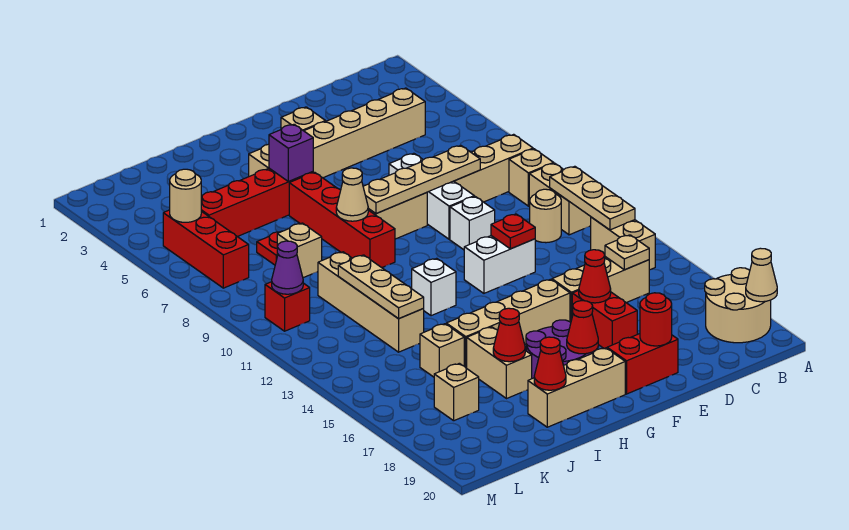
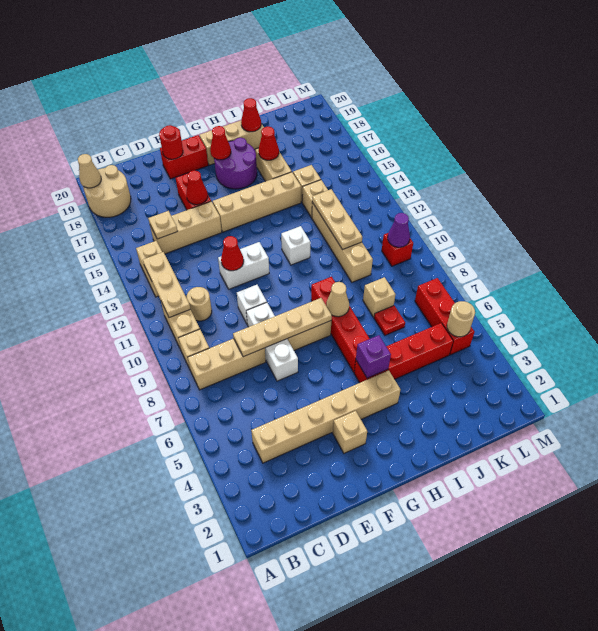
red 1x1 plate [491,214,535,249] -> red 1x1 cone [221,236,244,271]
tan 1x1 brick [434,363,479,421] -> tan 1x1 brick moved to [302,180,328,218]

